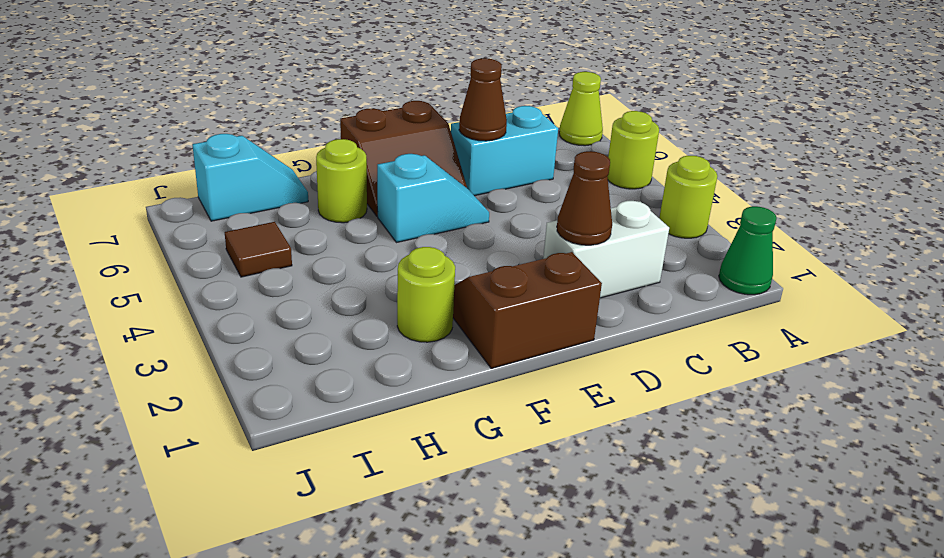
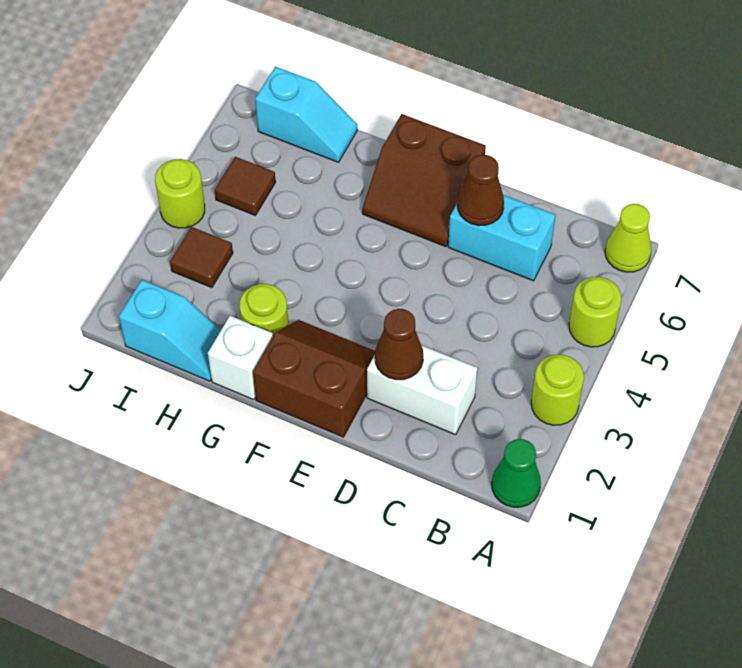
cyan 1x2 slope [377,154,489,243] -> cyan 1x2 slope moved to [119,280,221,381]
none -> white 1x1 brick [208,316,273,400]
lime 1x1 round brick [316,139,367,223] -> lime 1x1 round brick moved to [155,159,205,228]
none -> brown 1x1 tile [170,227,233,288]

